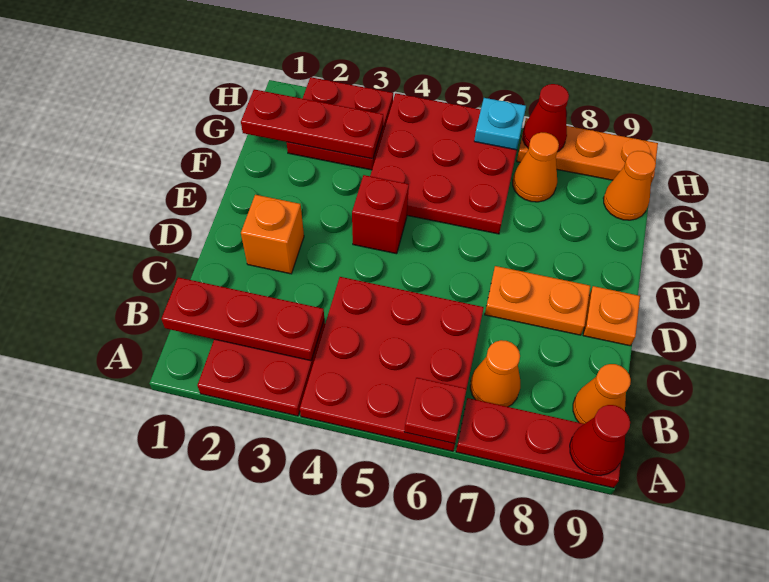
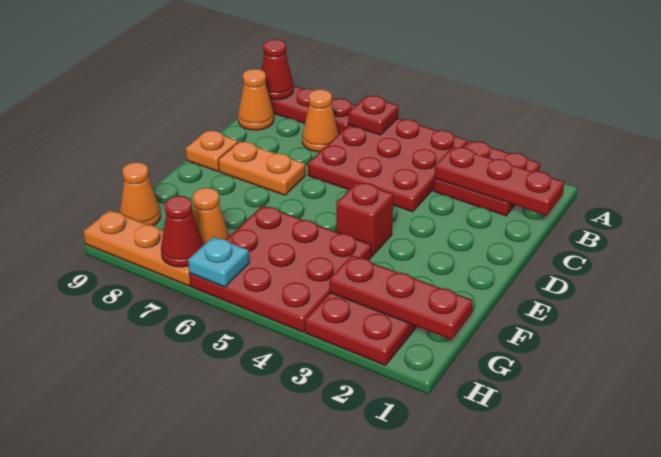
orange 1x1 brick [241,195,304,274] -> none

